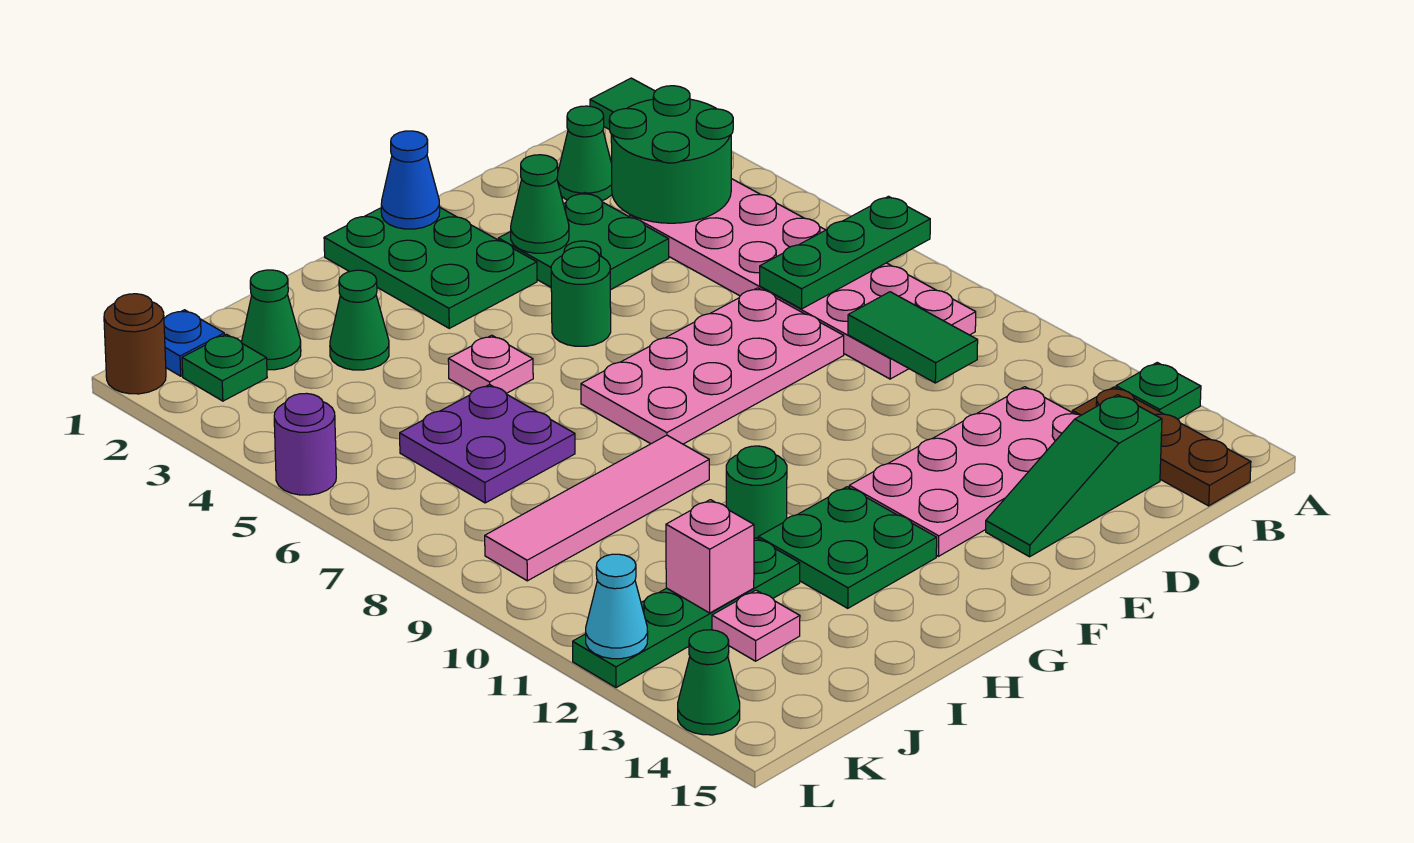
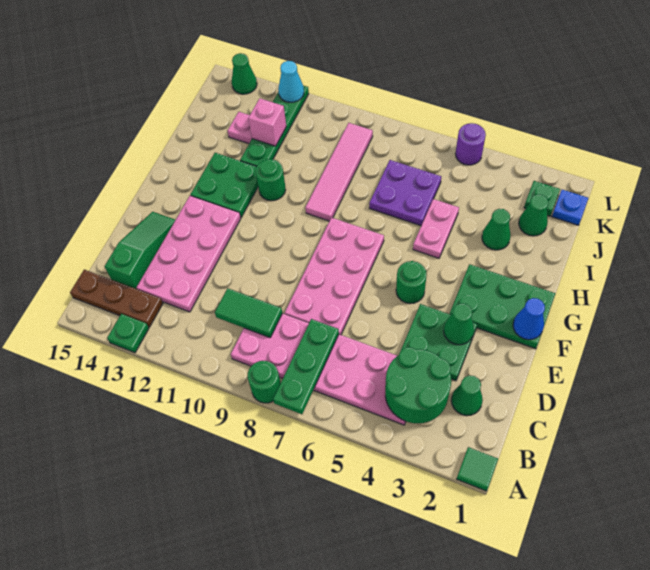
none -> green 1x1 round brick [248,361,281,403]
pink 1x1 plate [448,335,533,393] -> pink 1x2 plate [413,199,459,258]
brown 1x1 round brick [104,294,166,394] -> none

